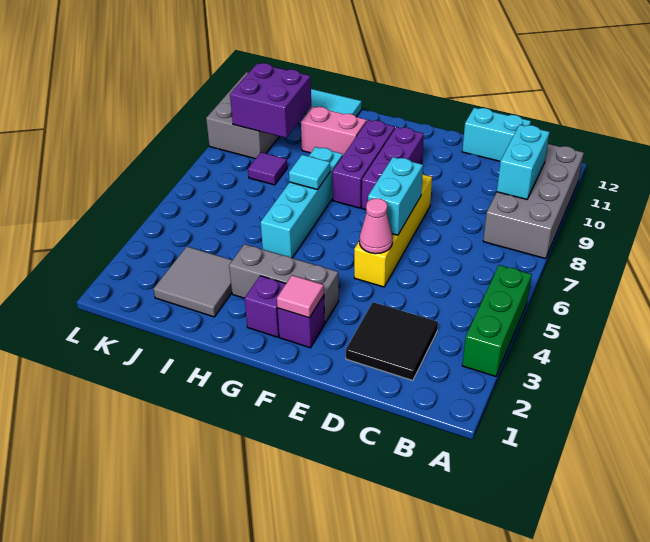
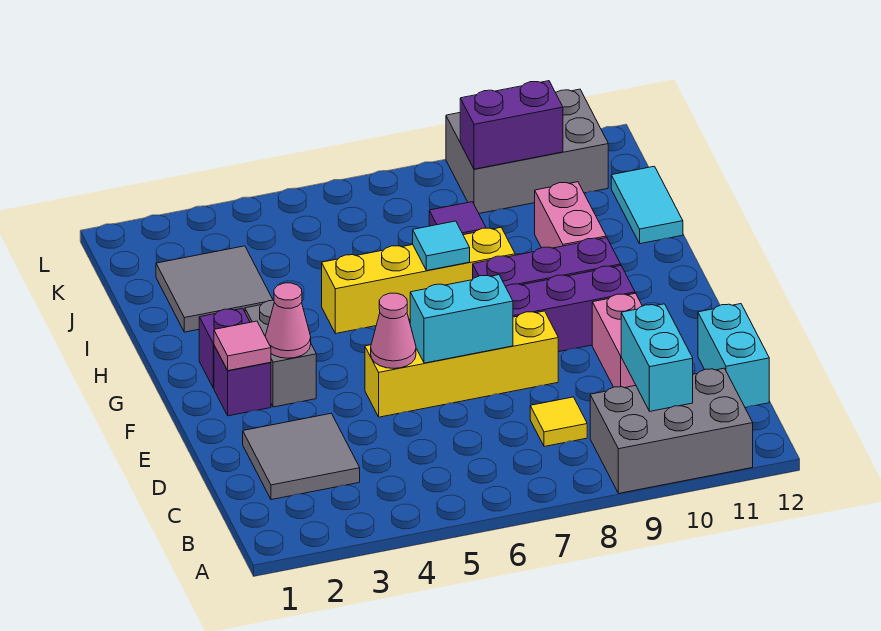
green 1x3 brick [462,265,532,376] -> none
grey 2x4 brick [483,144,584,259] -> grey 2x3 brick [590,368,753,493]
cyan 1x2 brick [497,125,550,199] -> cyan 1x2 brick turned to [621,304,693,411]
black 2x2 tile [346,302,438,381] -> grey 2x2 tile [243,413,360,500]
none -> yellow 1x1 tile [530,397,587,447]
none -> pink 1x2 brick [592,293,642,388]
grey 1x3 brick [229,244,339,323] -> grey 1x2 brick [245,300,316,407]
none -> pink 1x1 cone [265,283,311,358]
cyan 1x4 brick [261,147,343,258] -> yellow 1x4 brick [322,227,515,334]
purple 2x2 brick [230,63,311,138] -> purple 1x2 brick [460,81,563,169]

